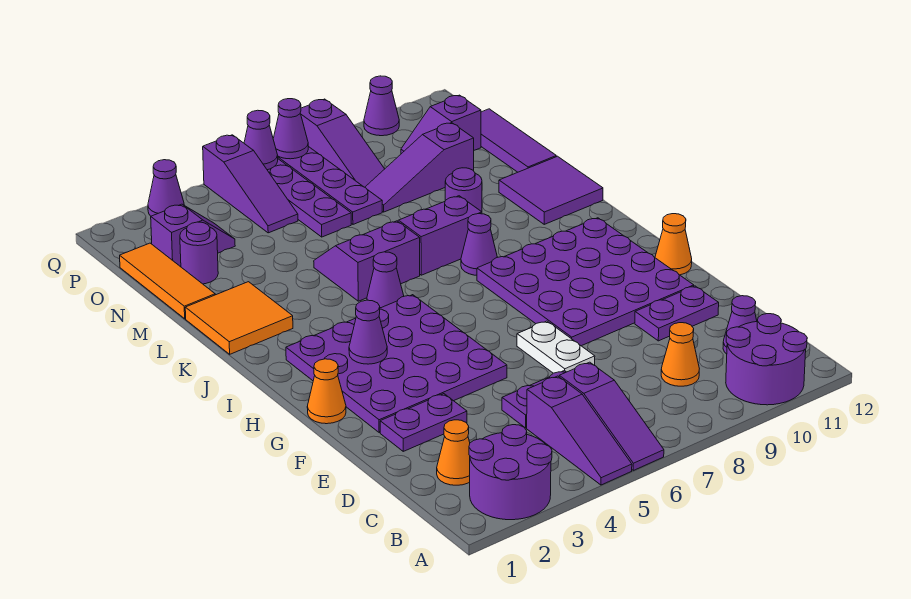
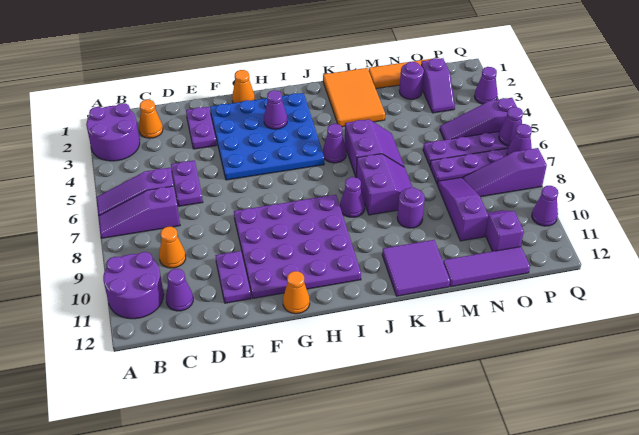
purple 1x3 slope [527,376,632,485] -> purple 1x3 slope moved to [98,186,180,238]
white 1x2 plate [517,321,595,373] -> none
purple 4x4 plate [286,295,507,432] -> blue 4x4 plate [210,93,324,180]
orange 2x2 tile [185,282,293,354] -> orange 2x3 tile [323,68,385,127]

